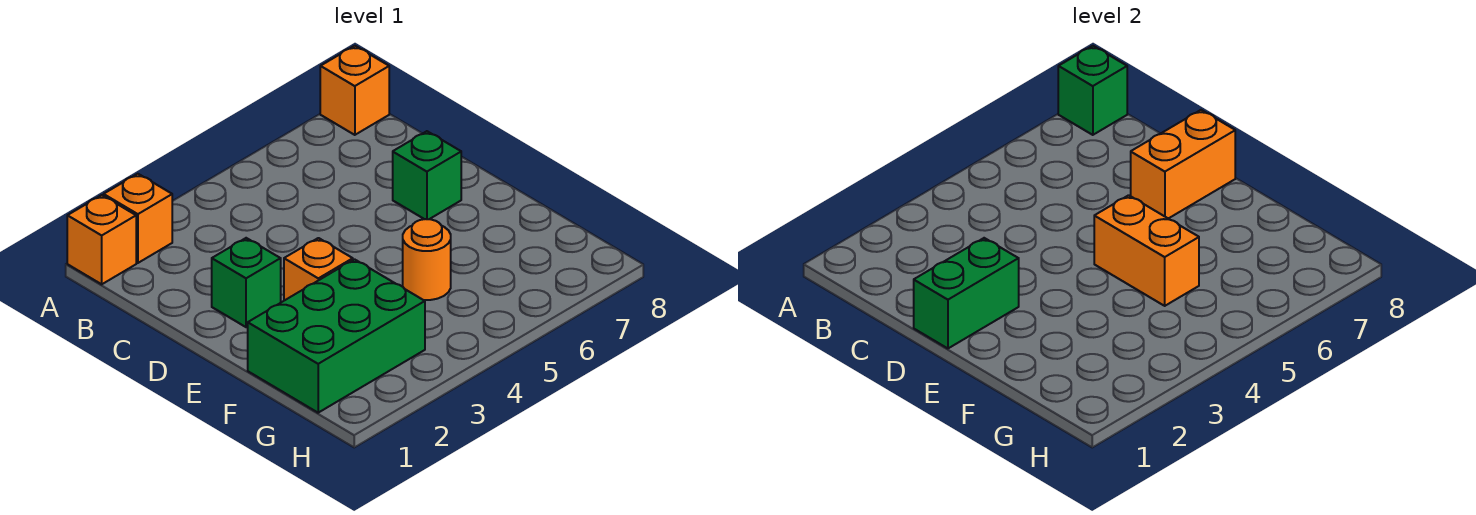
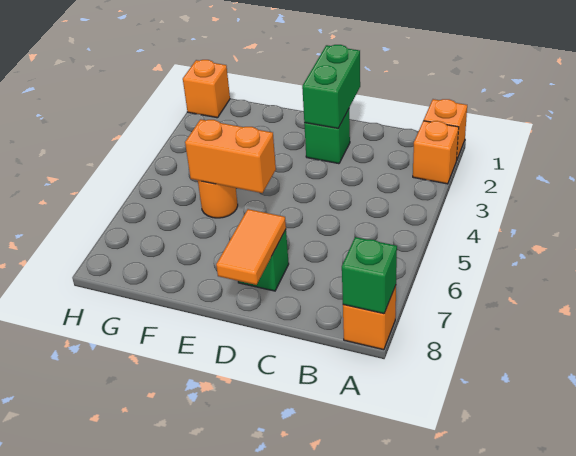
orange 1x2 brick [1131,110,1235,219] -> orange 1x2 tile [216,209,286,285]
orange 1x1 brick [284,238,353,301] -> orange 1x1 brick moved to [183,60,230,118]
green 2x3 brick [248,259,425,413] -> none

